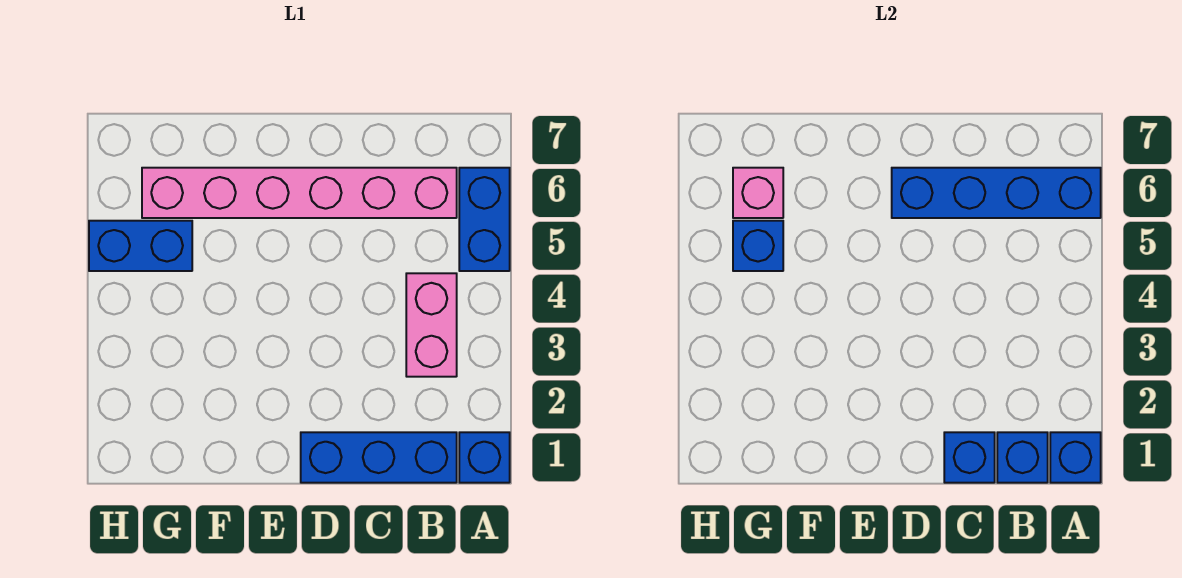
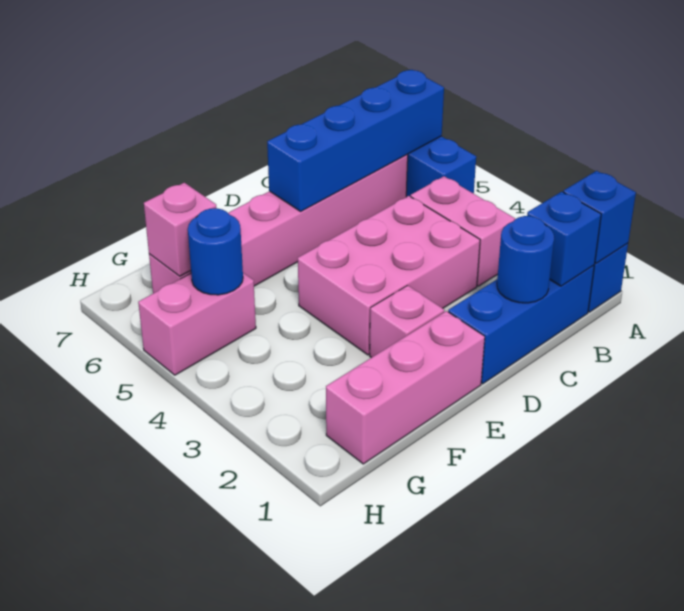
blue 1x1 brick [944,432,995,483] -> blue 1x1 round brick [497,216,554,303]
none -> pink 2x3 brick [298,196,480,355]
none -> pink 1x3 brick [326,311,485,464]
none -> pink 1x1 brick [370,285,445,358]
blue 1x2 brick [89,221,192,271] -> pink 1x2 brick [138,273,256,375]
blue 1x1 brick [733,221,783,271] -> blue 1x1 round brick [188,208,243,295]

